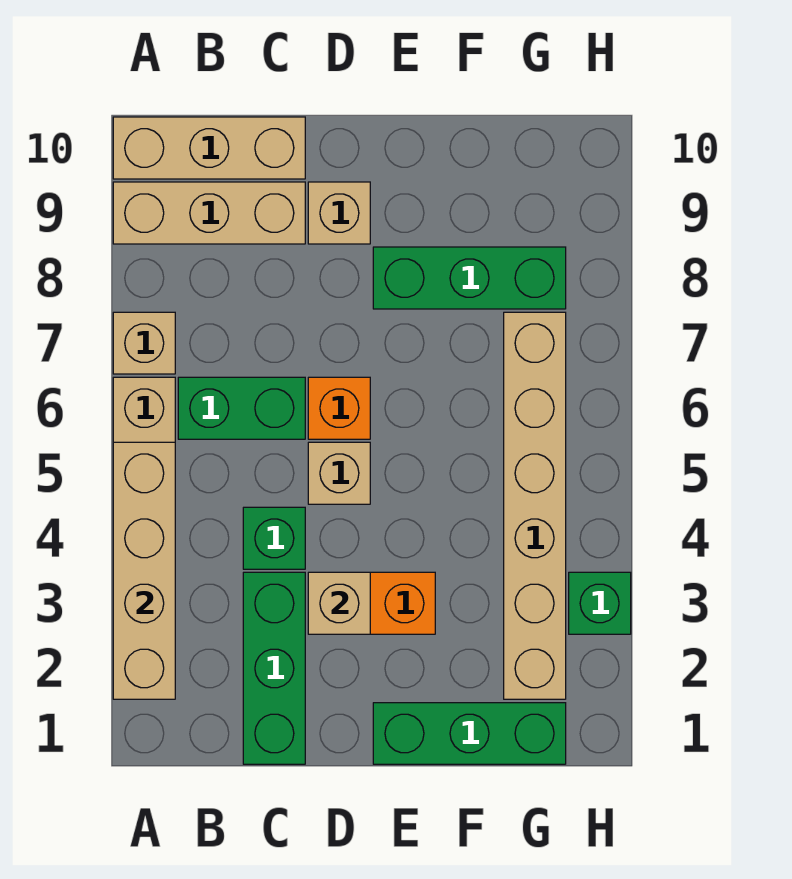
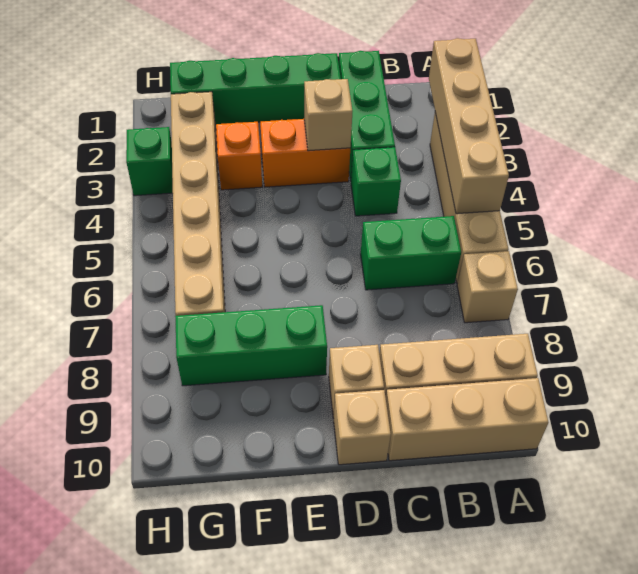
tan 1x1 brick [308,442,370,504] -> tan 1x1 brick moved to [334,390,391,465]
orange 1x1 brick [308,377,370,439] -> orange 1x1 brick moved to [216,122,262,190]
green 1x3 brick [373,703,566,764] -> green 1x4 brick [170,53,341,124]

